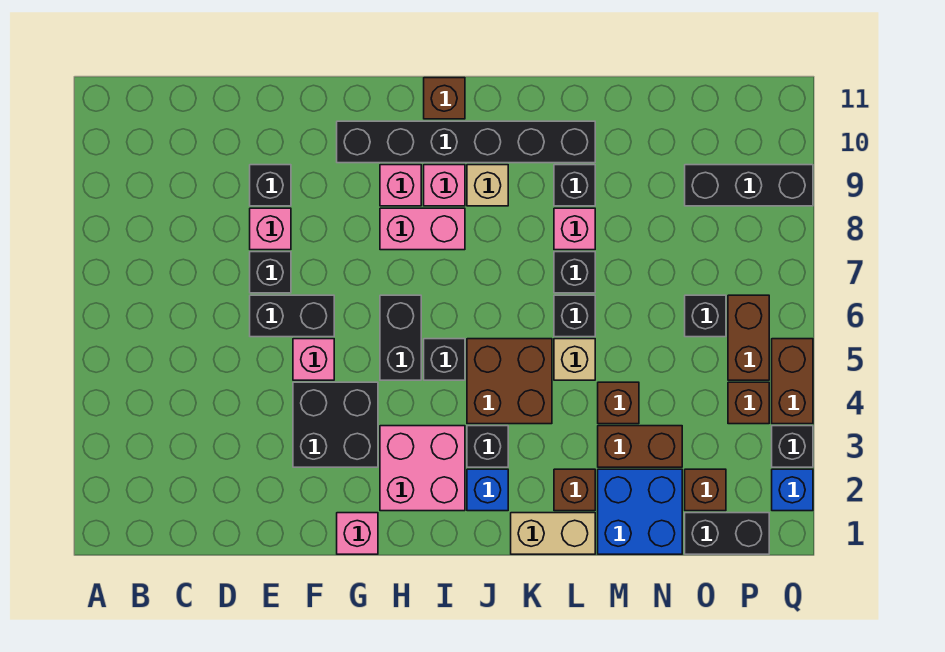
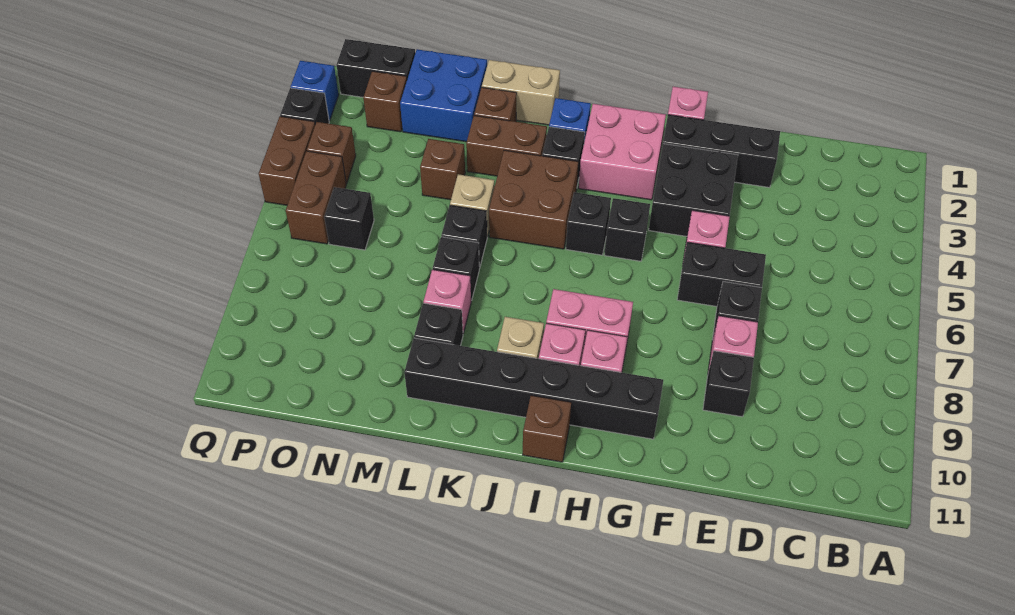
black 1x2 brick [380,295,421,380] -> black 1x1 brick [605,198,650,261]
brown 1x2 brick [598,426,682,467] -> brown 1x2 brick moved to [466,116,547,176]
black 1x3 brick [685,165,813,206] -> black 1x3 brick moved to [663,115,780,188]

